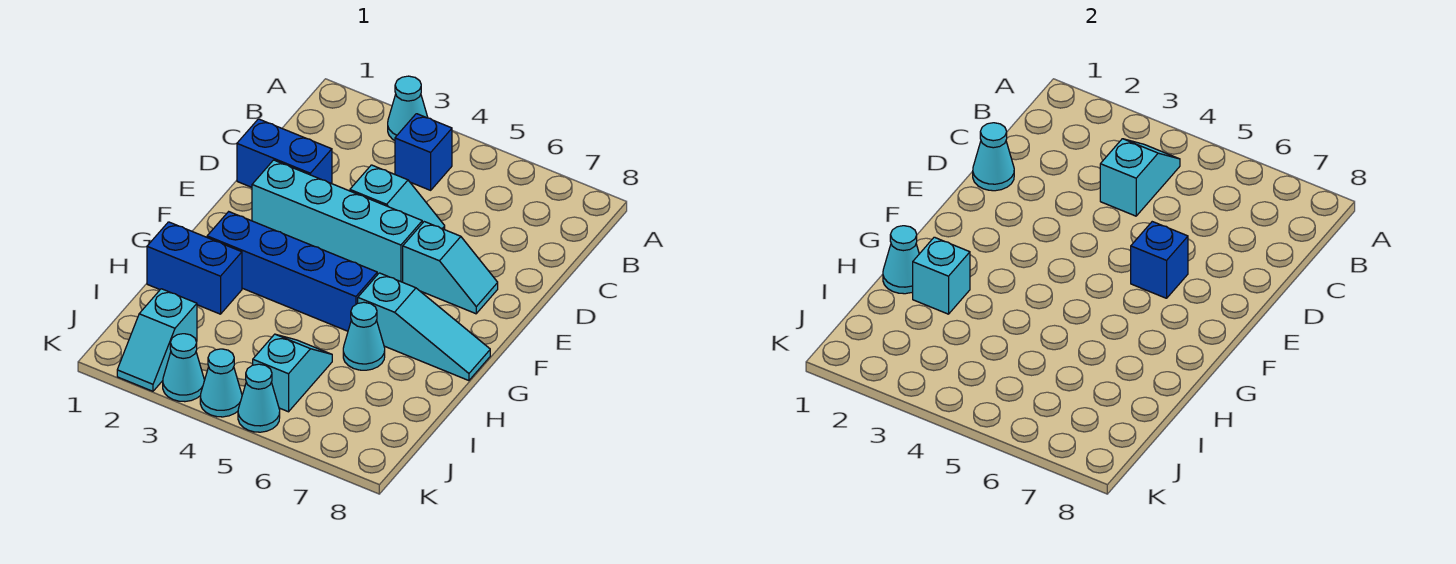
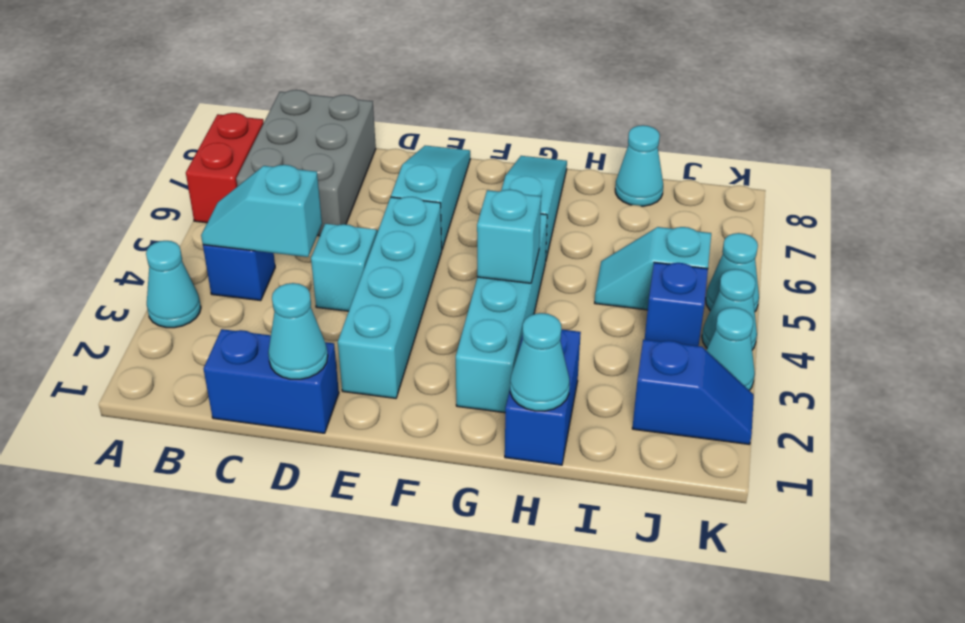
none -> red 1x2 brick [186,113,264,223]
none -> grey 2x3 brick [236,90,376,236]
blue 1x2 brick [237,119,332,187] -> blue 1x2 brick turned to [204,329,339,433]
cyan 1x2 slope [403,222,498,314] -> cyan 1x3 slope [391,146,470,249]
blue 1x1 brick [1131,222,1188,298] -> blue 1x1 brick moved to [645,262,708,346]
blue 1x4 brick [207,212,377,331] -> cyan 1x4 brick [456,214,547,413]
cyan 1x1 brick [913,237,970,314] -> cyan 1x1 brick moved to [477,189,541,283]
cyan 1x1 cone [343,302,385,370] -> cyan 1x1 cone moved to [615,125,663,206]
cyan 1x2 slope [117,289,197,391] -> blue 1x2 slope [632,339,754,445]

